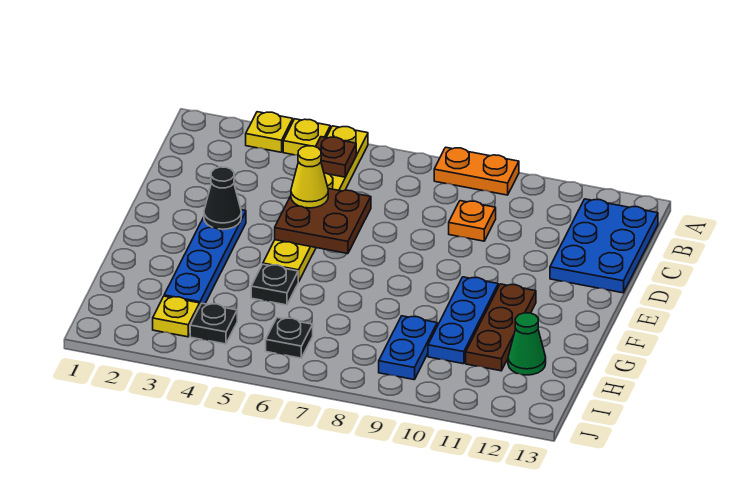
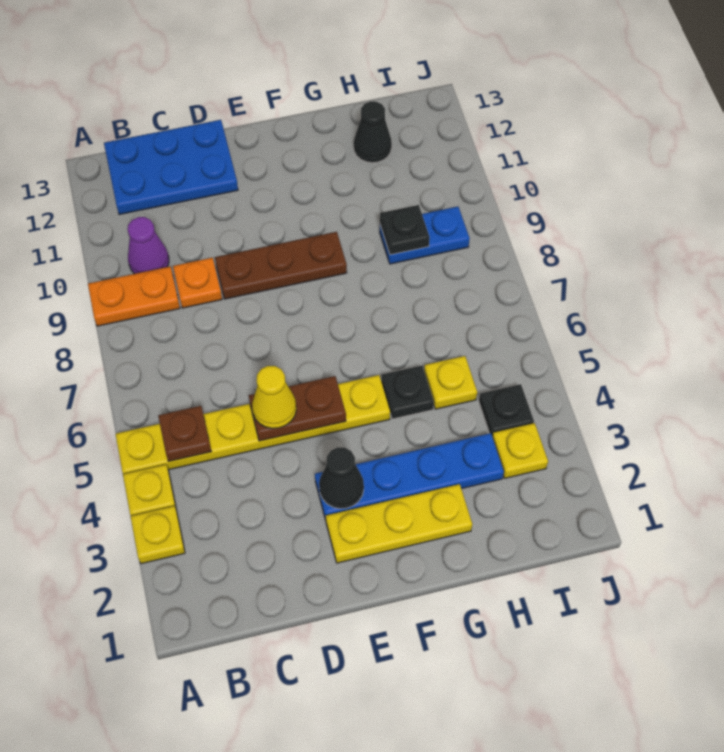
orange 1x2 plate [434,147,519,195] -> orange 1x2 plate turned to [88,266,180,326]
none -> purple 1x1 cone [128,217,169,274]
brown 2x2 plate [275,189,371,254] -> brown 1x2 plate [249,376,346,441]
none -> yellow 1x3 plate [326,484,472,563]
blue 1x3 plate [428,277,498,364] -> none
brown 1x3 plate [466,284,536,371] -> brown 1x3 plate moved to [215,232,347,299]
none -> yellow 1x1 plate [424,356,477,409]
green 1x1 cone [508,313,546,375] -> black 1x1 cone [354,101,392,163]
black 1x1 plate [266,318,313,358] -> black 1x1 plate moved to [380,205,430,255]

